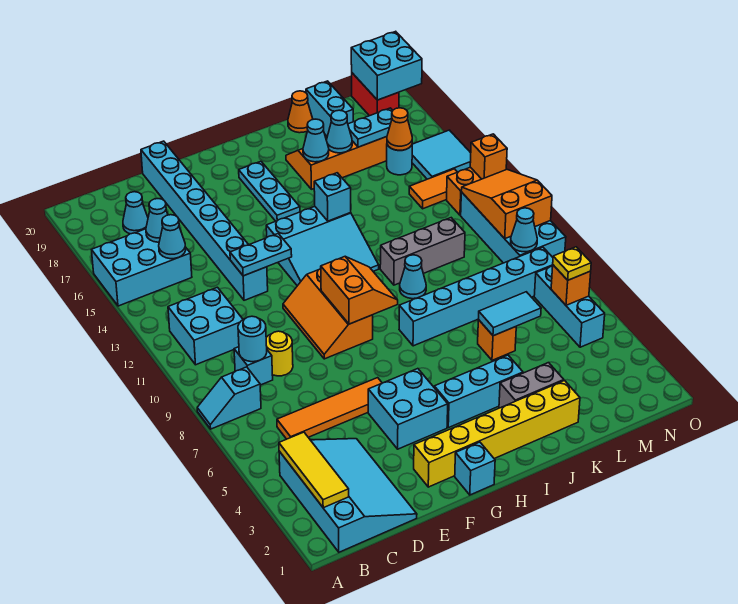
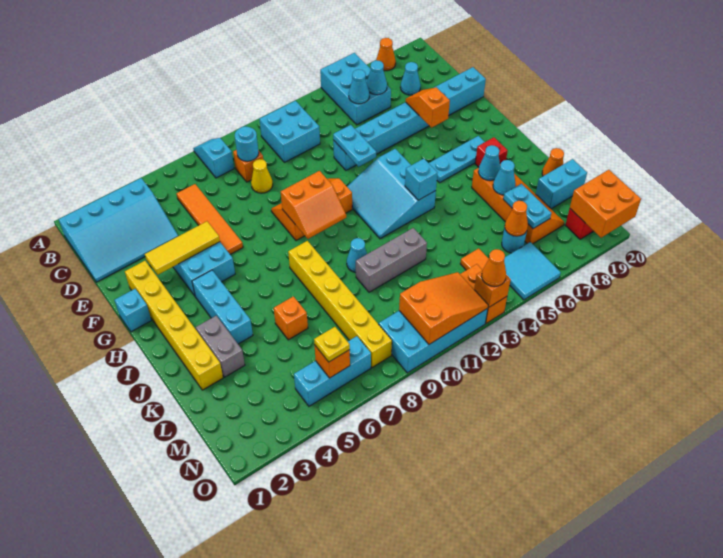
none -> orange 1x1 cone [376,38,396,71]
yellow 1x3 tile [279,432,349,508] -> yellow 1x3 tile moved to [145,221,220,275]
cyan 1x1 brick [234,347,273,385] -> orange 1x1 brick [233,150,263,182]
yellow 1x1 round brick [266,331,293,376] -> yellow 1x1 cone [251,159,273,193]
none -> orange 1x2 slope [406,87,450,128]
cyan 1x6 brick [399,247,553,346] -> yellow 1x6 brick [288,241,392,367]
none -> red 1x1 brick [475,137,508,167]
grey 1x3 brick [380,218,465,285] -> grey 1x3 brick turned to [356,228,427,292]
cyan 1x2 tile [479,292,541,336] -> none
cyan 1x1 cone [511,208,537,252] -> none
cyan 2x2 brick [351,31,422,100] -> orange 2x2 brick [570,170,641,238]
none -> orange 1x1 cone [482,249,506,287]

